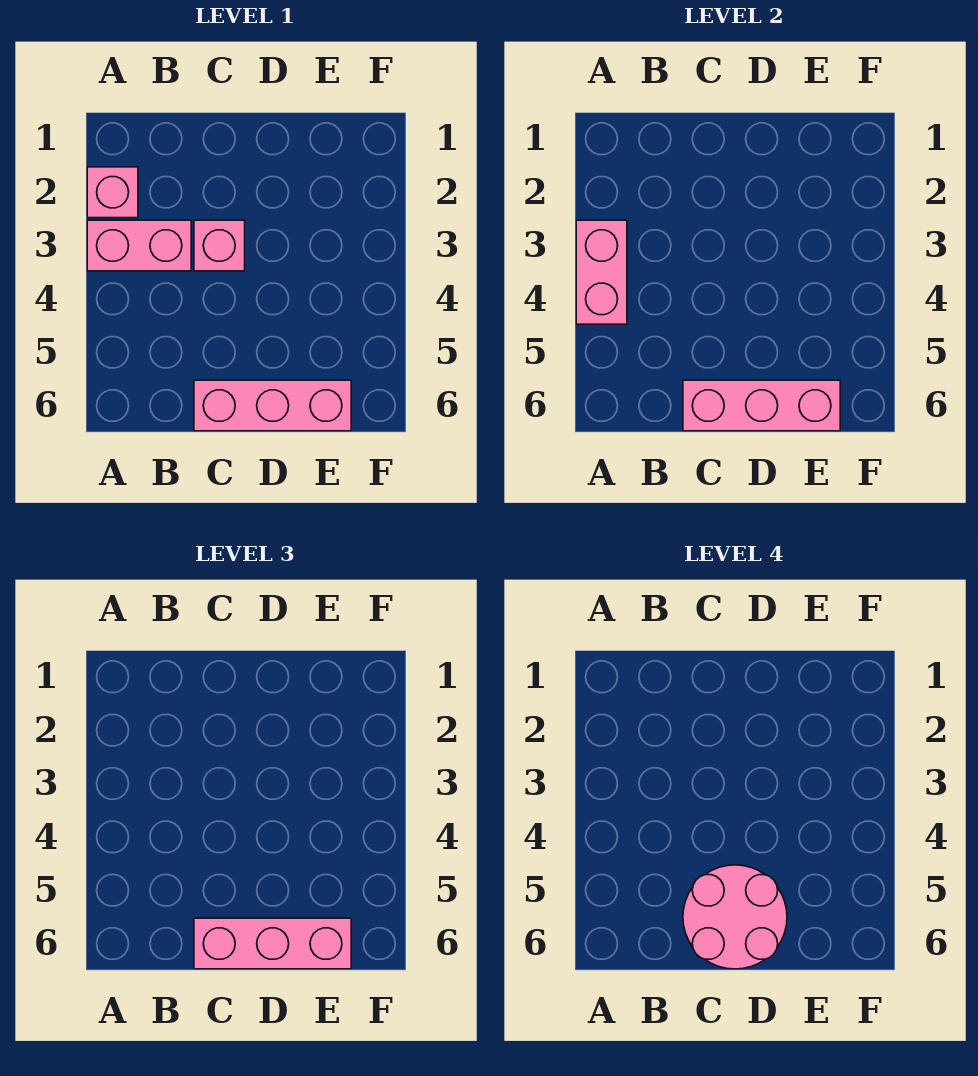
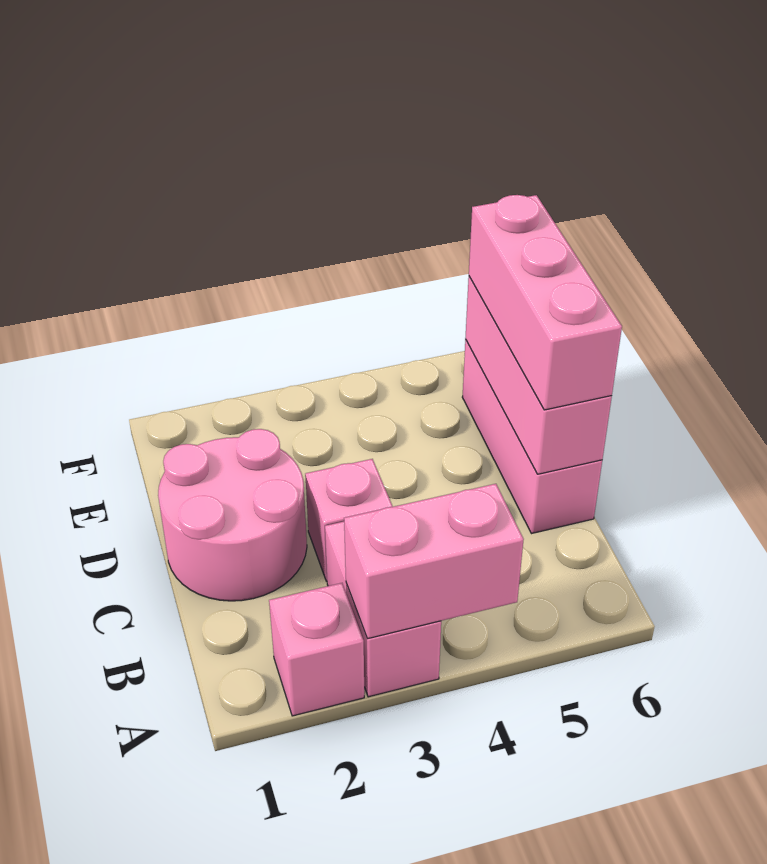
pink 2x2 round brick [683,865,787,969] -> pink 2x2 round brick moved to [158,429,307,601]

